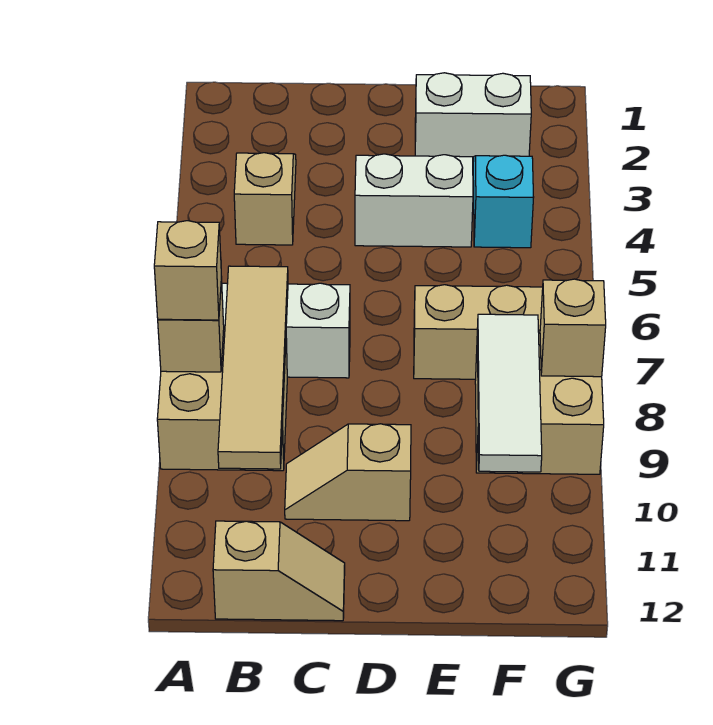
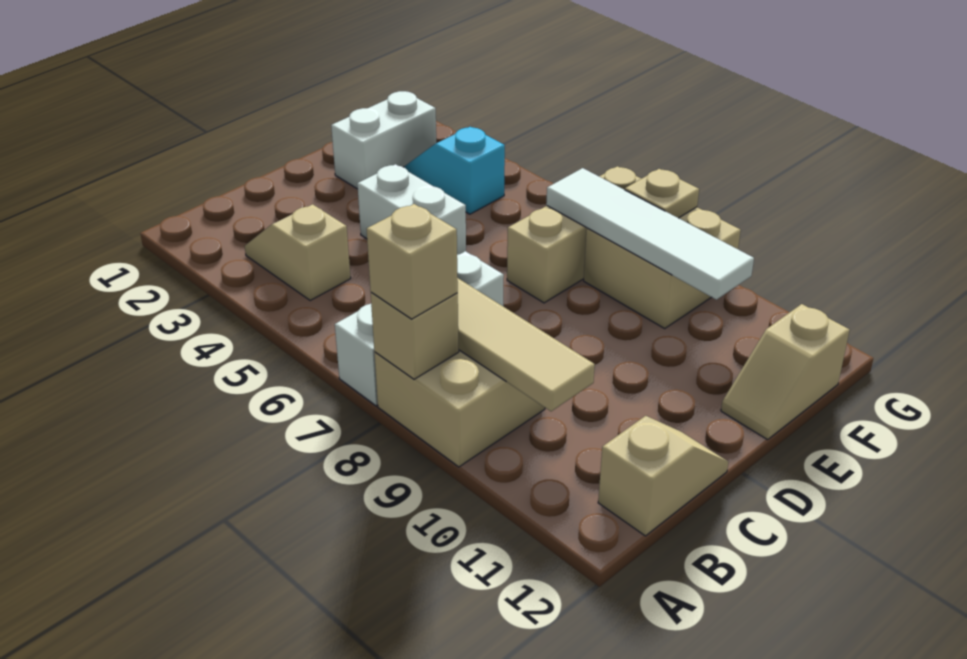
tan 1x2 slope [285,424,411,521] -> tan 1x2 slope moved to [721,304,850,440]
white 1x2 brick [355,154,473,247] -> white 1x2 brick turned to [357,164,466,255]
white 1x3 tile [477,314,542,472] -> white 1x4 tile [546,168,754,300]
tan 1x1 brick [540,279,606,377] -> tan 1x1 plate [625,169,699,218]

